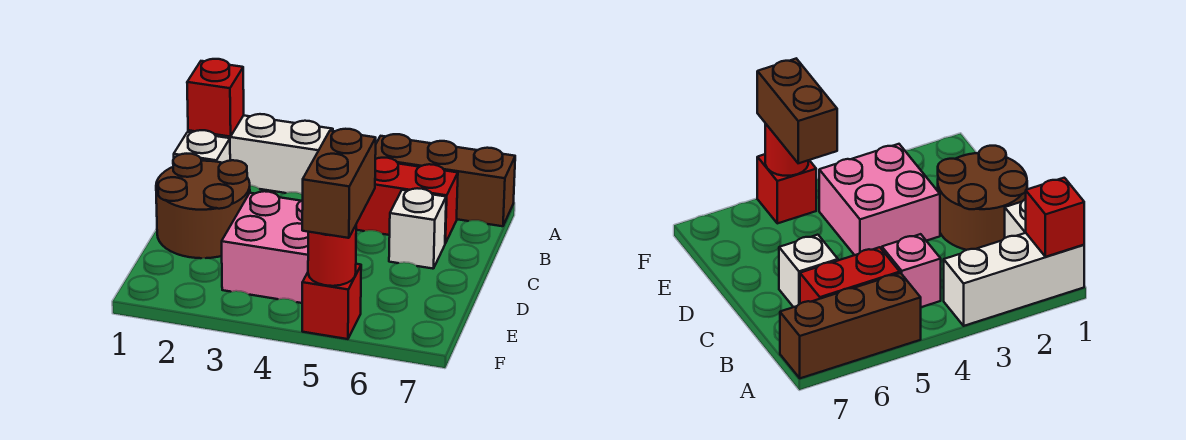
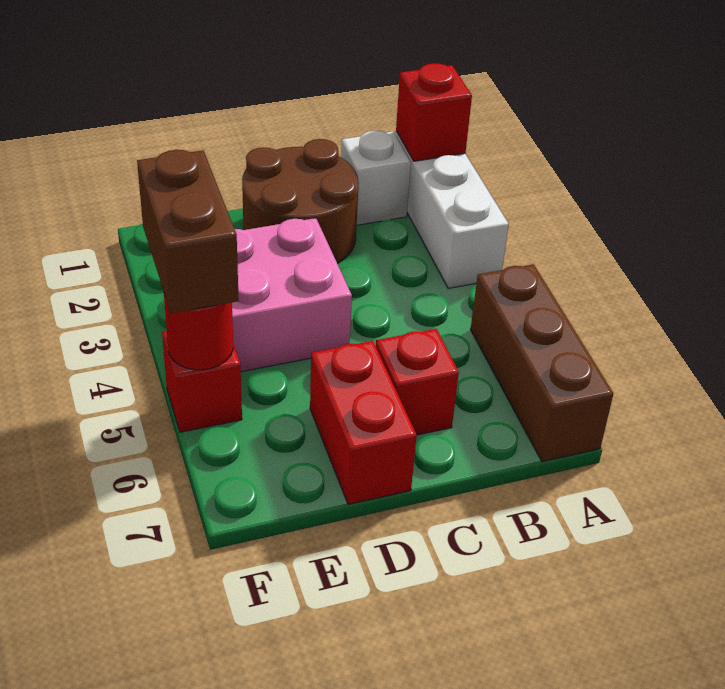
pink 1x1 brick [882,234,941,307] -> none
red 1x2 brick [356,158,458,243] -> red 1x2 brick moved to [310,341,417,504]
white 1x1 brick [389,188,446,269] -> red 1x1 brick [376,329,459,435]
brown 1x2 brick [302,129,376,238] -> brown 1x2 brick turned to [137,150,239,313]

